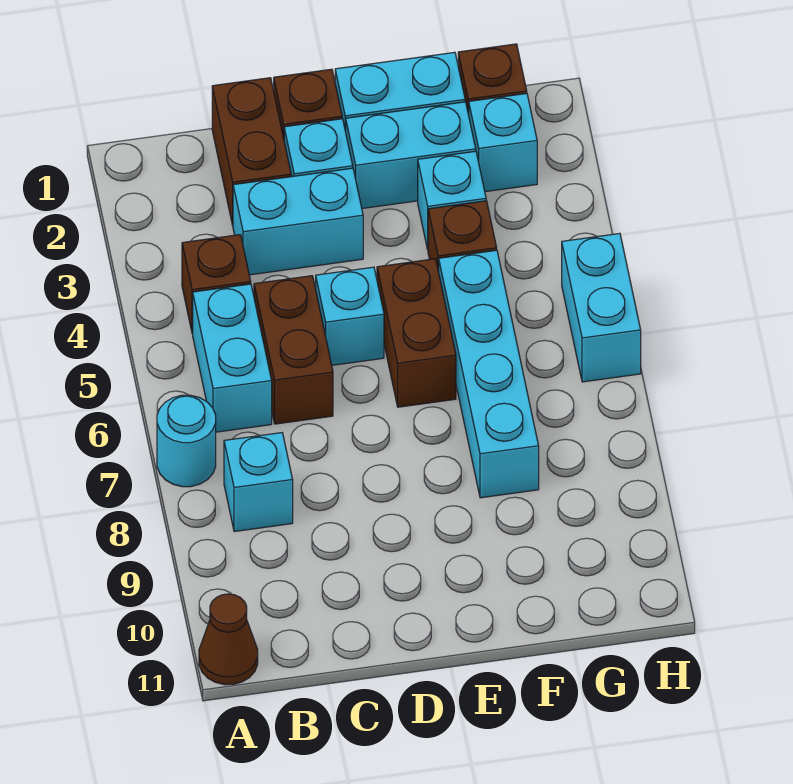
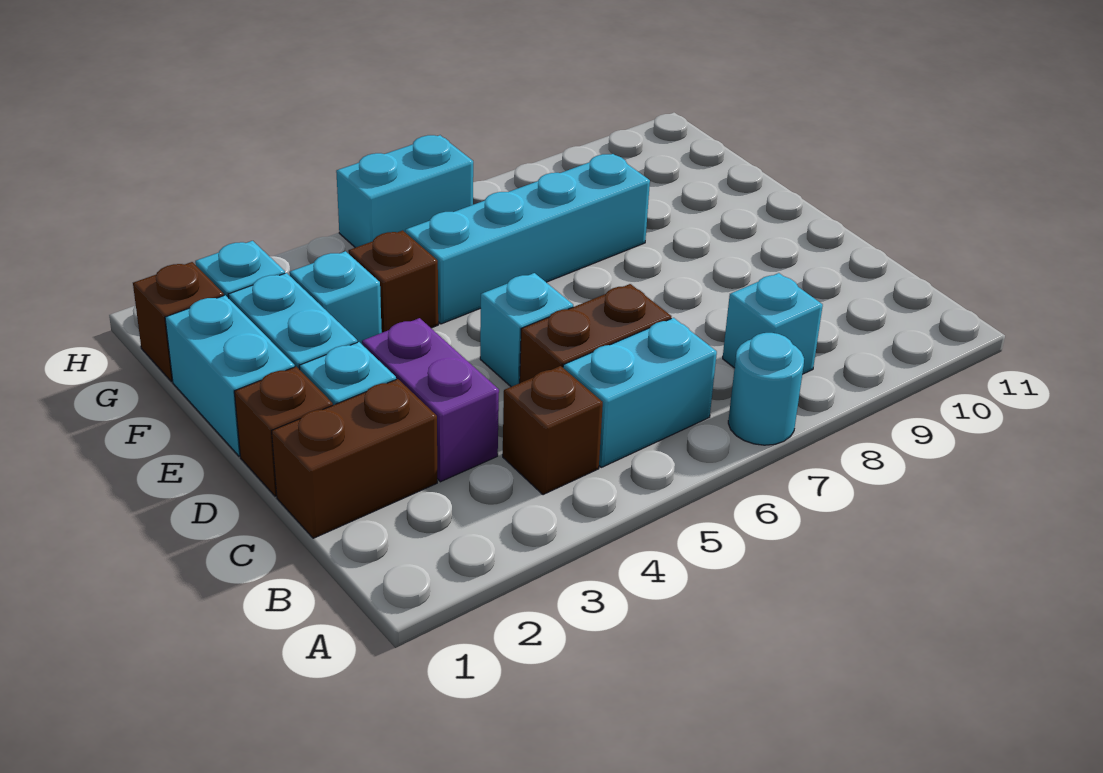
brown 1x1 cone [199,594,258,685] -> none
cyan 1x2 brick [233,168,363,275] -> purple 1x2 brick [362,318,499,482]
brown 1x2 brick [377,259,456,407] -> none

